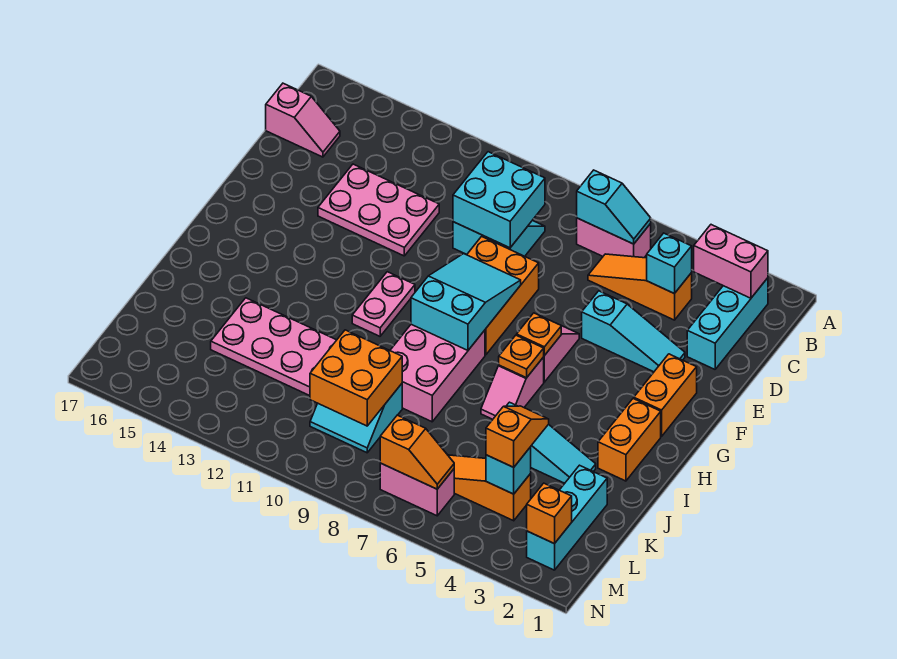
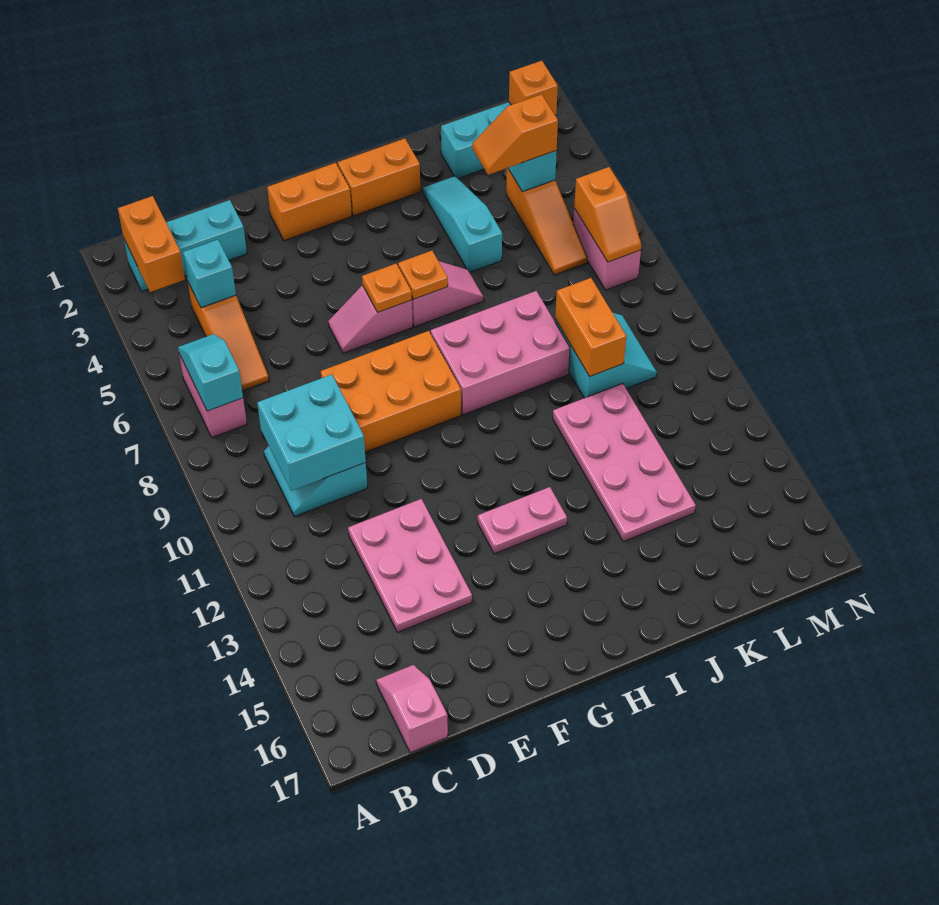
pink 1x2 brick [694,225,768,298] -> orange 1x2 brick [118,196,185,292]
cyan 1x3 slope [582,291,685,372] -> none
cyan 2x3 slope [411,254,521,350] -> none
pink 1x2 plate [352,272,415,336] -> pink 1x2 plate moved to [478,487,567,554]
orange 2x2 brick [310,330,402,426] -> orange 1x2 brick [555,278,626,377]
orange 1x2 slope [380,415,454,489] -> orange 1x2 slope turned to [574,167,641,262]

